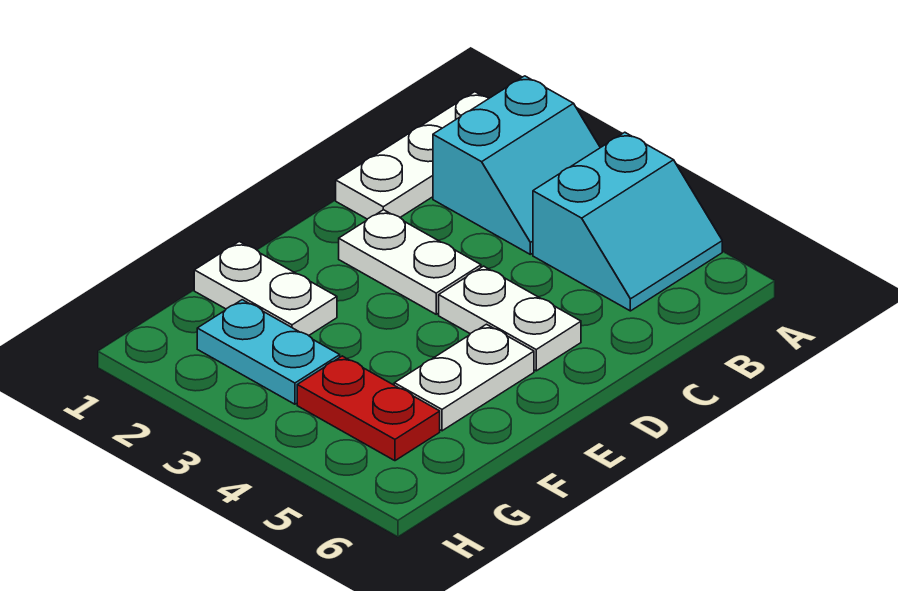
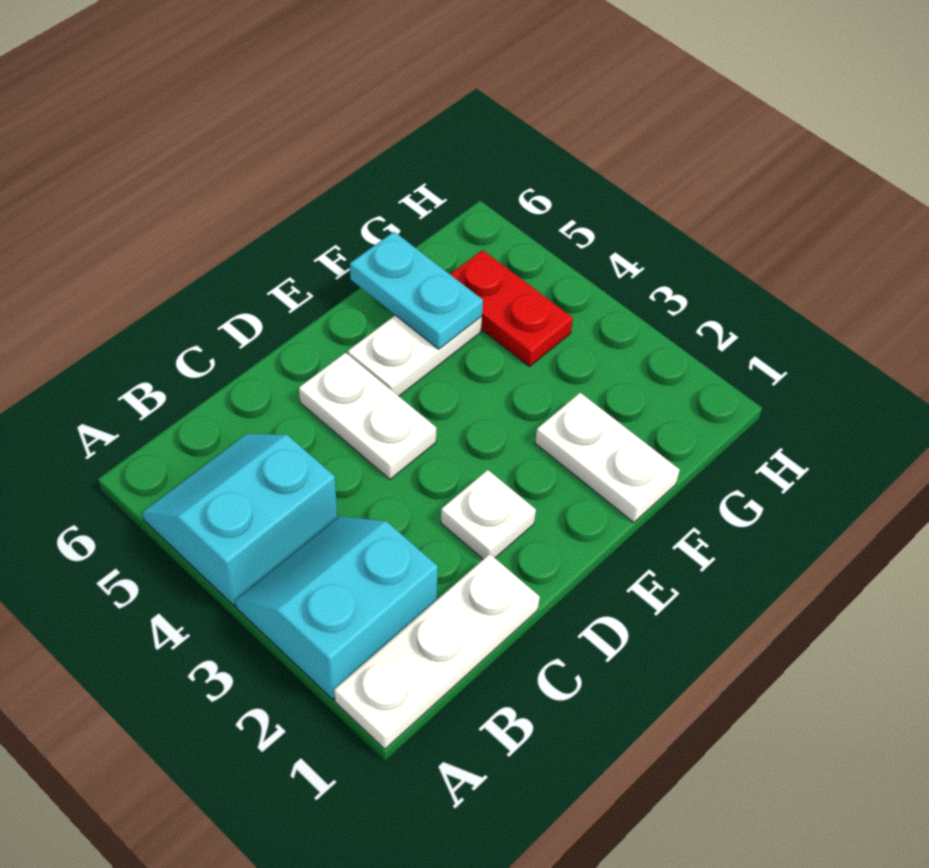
white 1x2 plate [339,210,481,314] -> white 1x1 plate [441,470,536,559]
cyan 1x2 plate [197,300,340,404] -> cyan 1x2 plate moved to [350,232,483,349]

